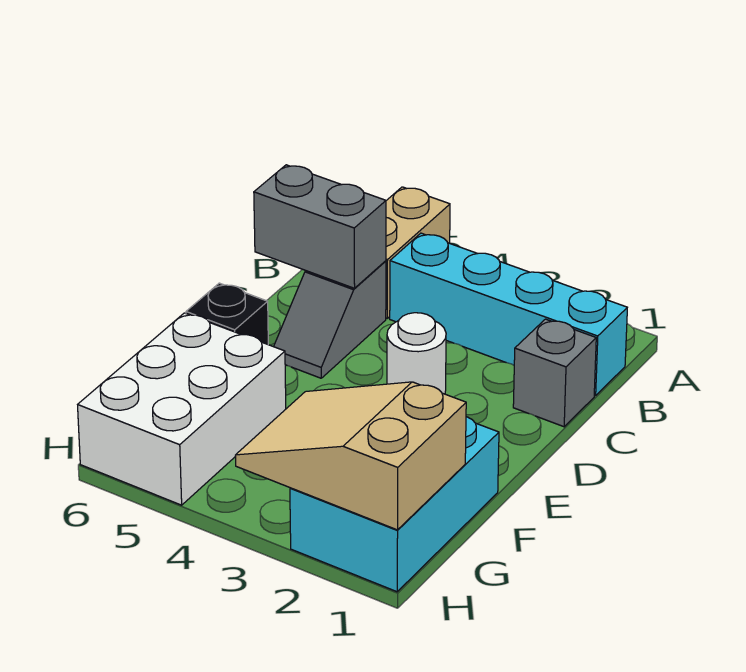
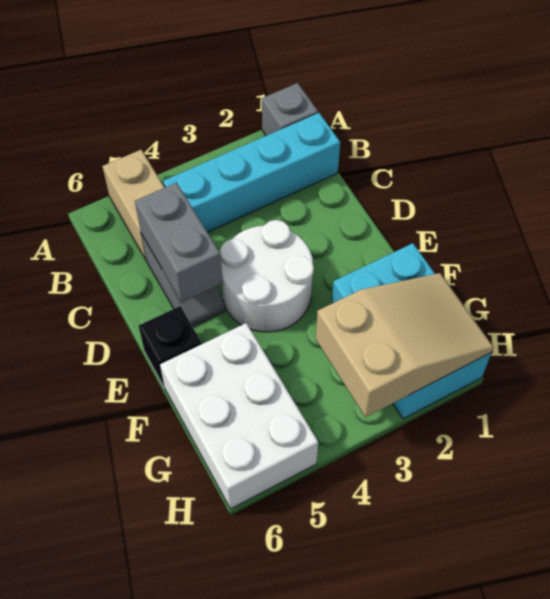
grey 1x1 brick [513,319,596,427] -> grey 1x1 brick moved to [262,83,318,136]
grey 1x2 brick [254,165,386,288] -> grey 1x2 brick turned to [135,183,223,302]
white 1x1 round brick [387,313,446,394] -> white 2x2 round brick [220,220,314,332]
tan 2x3 slope [236,382,466,530] -> tan 2x3 slope turned to [316,273,493,417]

